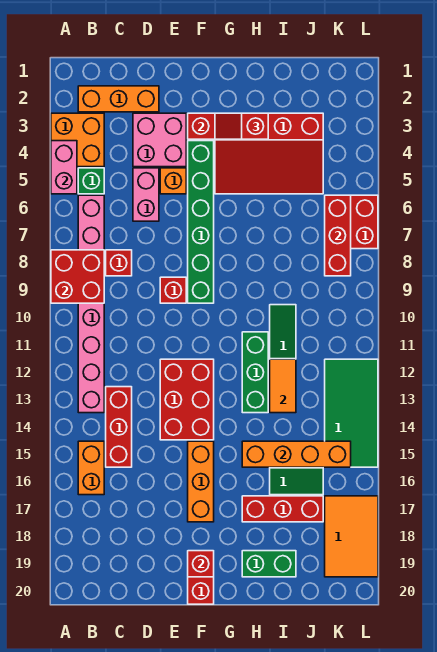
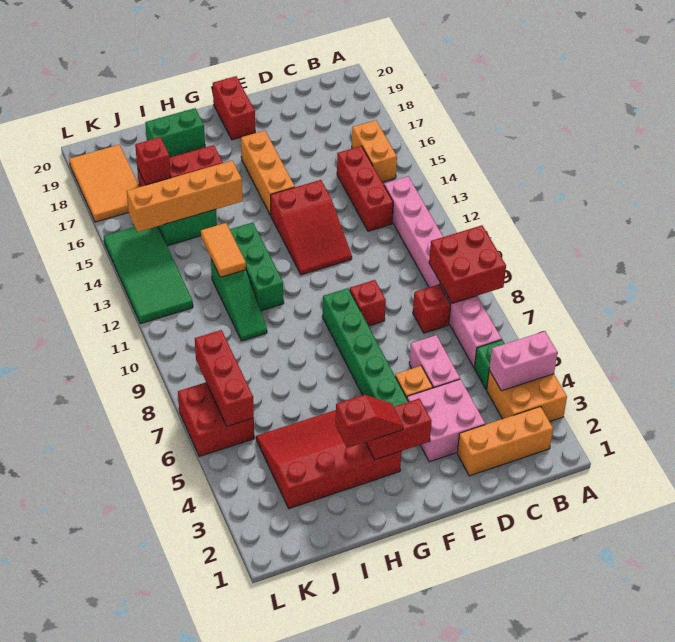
pink 1x2 brick [51,141,77,194] -> pink 1x2 brick turned to [489,331,557,391]
red 2x3 brick [160,359,214,440] -> red 2x3 slope [270,180,352,275]
red 1x1 brick [188,551,214,577] -> red 1x1 brick moved to [135,137,171,185]

